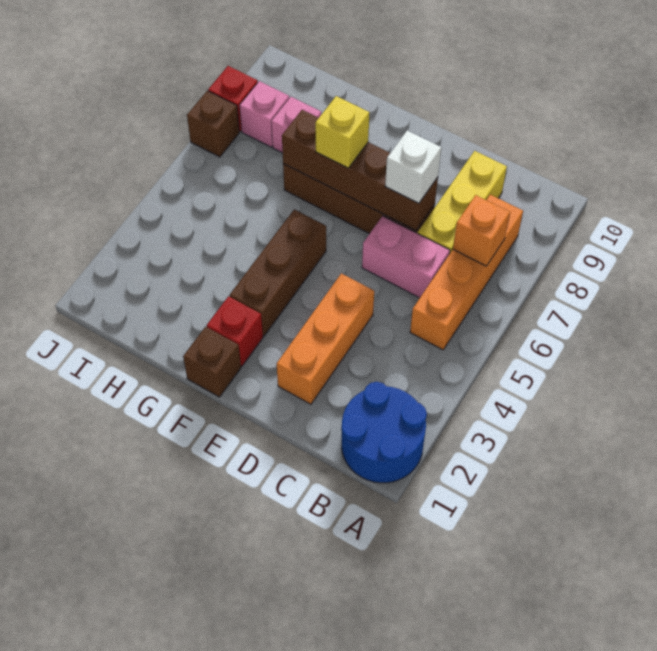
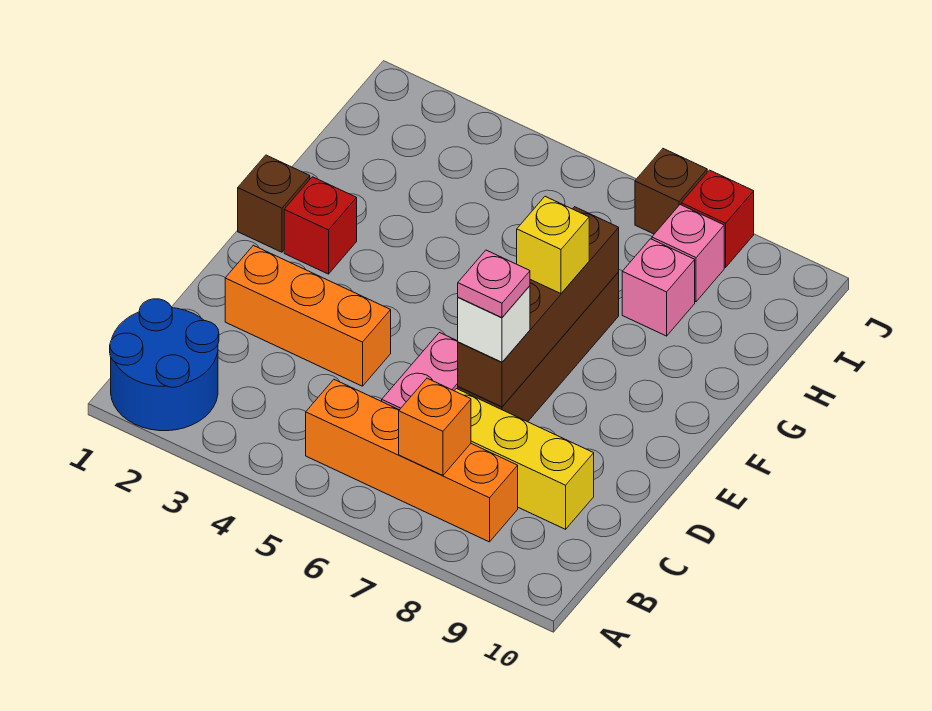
none -> pink 1x1 plate [458,250,530,318]
brown 1x3 brick [230,209,326,336] -> none

